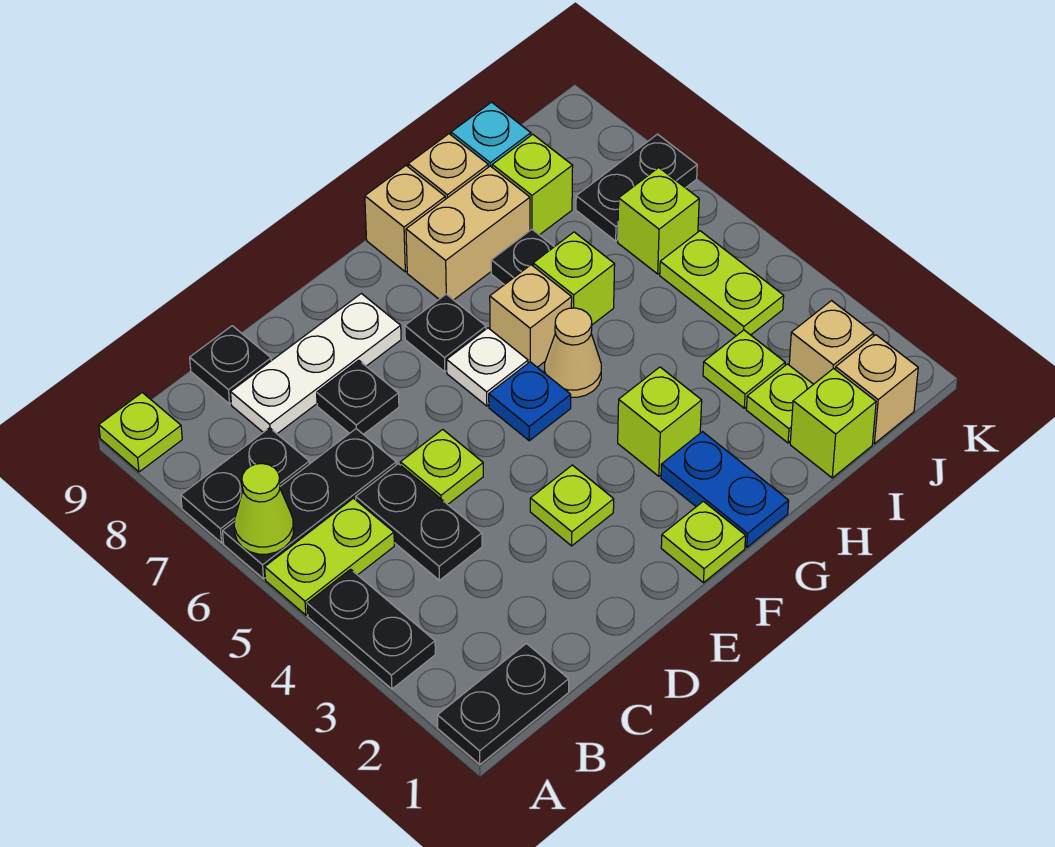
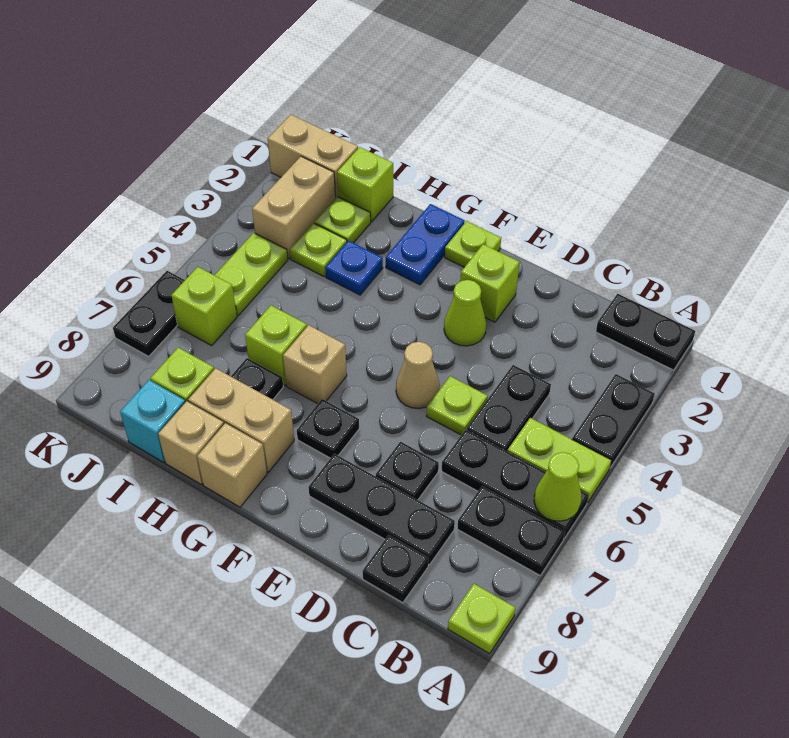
white 1x3 plate [231,293,401,434] -> black 1x3 plate [309,454,455,565]
lime 1x1 plate [530,465,614,546] -> lime 1x1 cone [444,280,486,346]
blue 1x1 plate [489,362,571,441] -> blue 1x1 plate moved to [325,241,383,295]
white 1x1 plate [447,328,528,406] -> none
lime 1x1 brick [618,367,702,476] -> lime 1x1 brick moved to [460,244,520,322]
tan 1x1 cone [544,308,601,397] -> tan 1x1 cone moved to [396,342,440,408]
tan 1x1 brick [835,335,918,444] -> tan 1x2 brick [268,115,358,198]
tan 1x1 brick [789,301,874,384] -> tan 1x2 brick [252,156,335,259]
black 1x2 plate [576,134,697,241] -> black 1x2 plate turned to [113,271,185,356]

